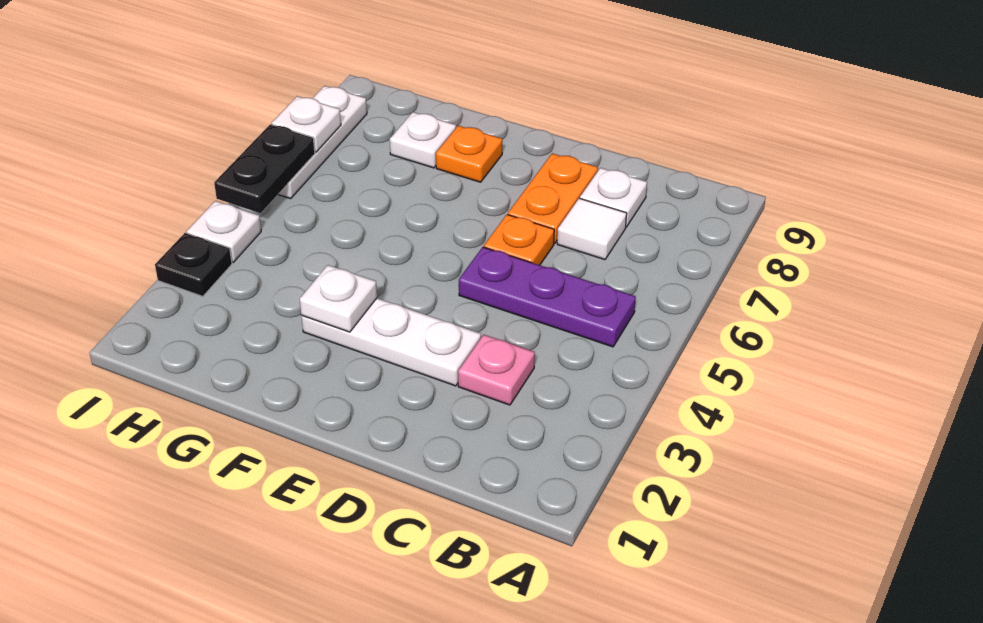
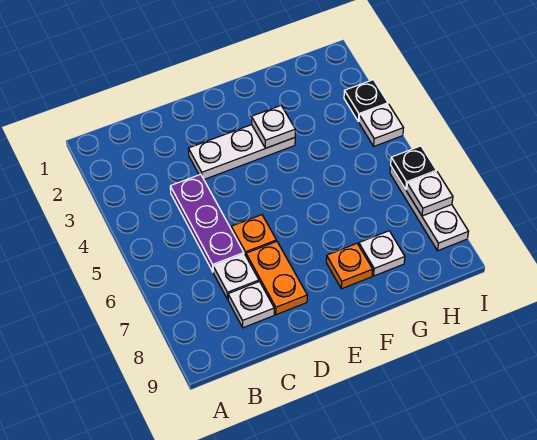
purple 1x3 plate [459,247,636,347] -> purple 1x3 plate turned to [170,174,244,272]
pink 1x1 plate [458,335,535,405] -> none
white 1x1 tile [557,198,627,260] -> white 1x1 plate [213,254,259,299]
black 1x2 plate [214,124,315,213] -> black 1x1 plate [391,146,436,190]

